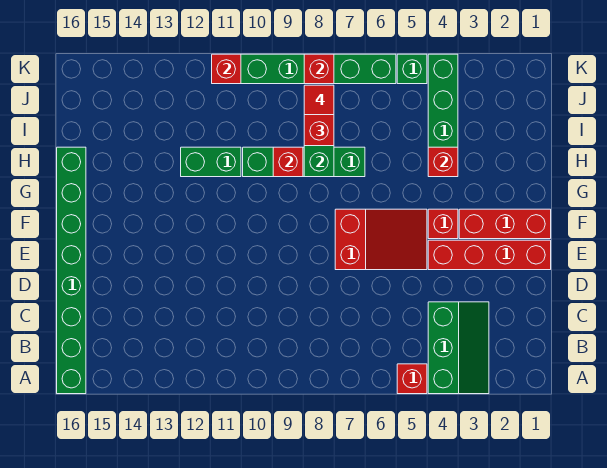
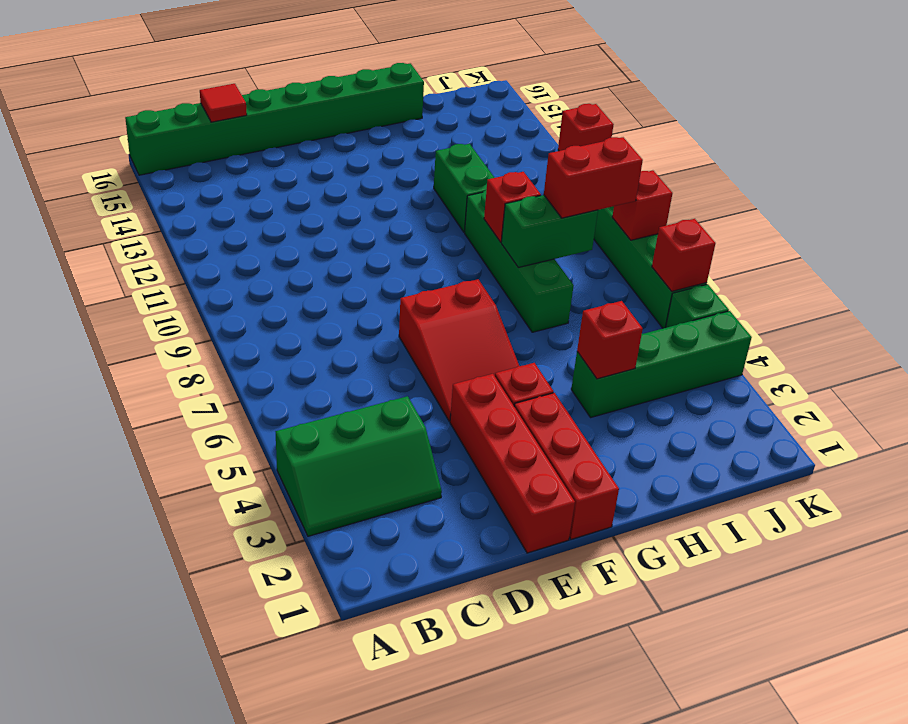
red 1x1 brick [397,364,427,394] -> red 1x1 brick moved to [652,219,716,291]
red 1x1 tile [304,85,334,115] -> red 1x1 tile moved to [200,84,247,122]

